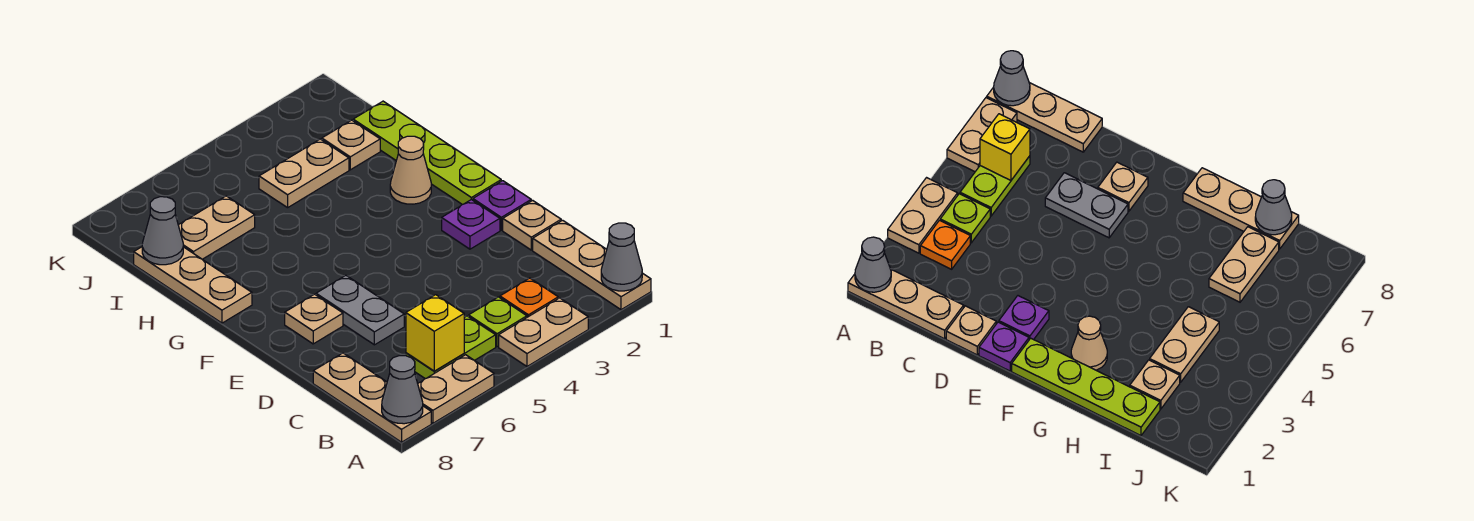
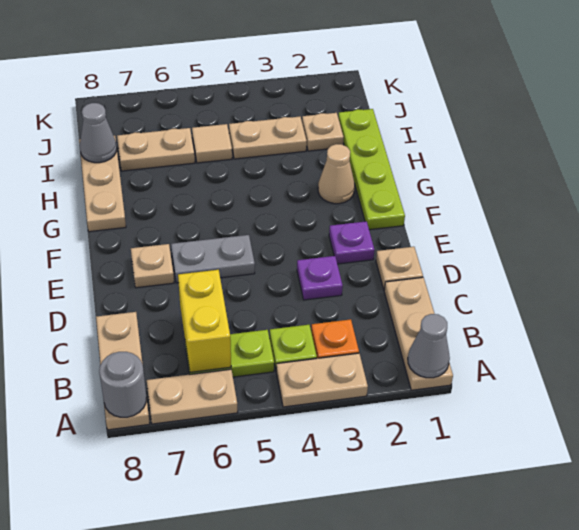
grey 1x1 cone [382,356,423,424] -> grey 1x1 round brick [99,352,146,417]
yellow 1x1 brick [406,295,464,371] -> yellow 1x2 brick [178,270,231,372]
grey 1x2 plate [316,275,404,345] -> grey 1x2 plate turned to [171,235,255,283]
purple 1x1 plate [473,181,531,230] -> purple 1x1 plate moved to [297,256,343,300]
none -> tan 1x1 tile [192,124,232,163]

